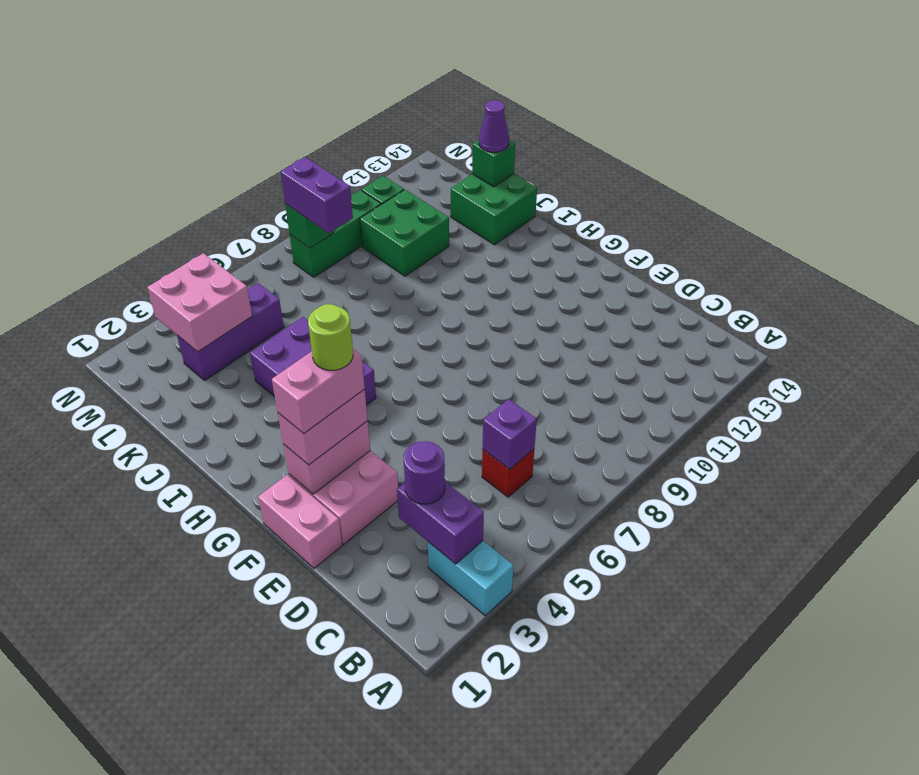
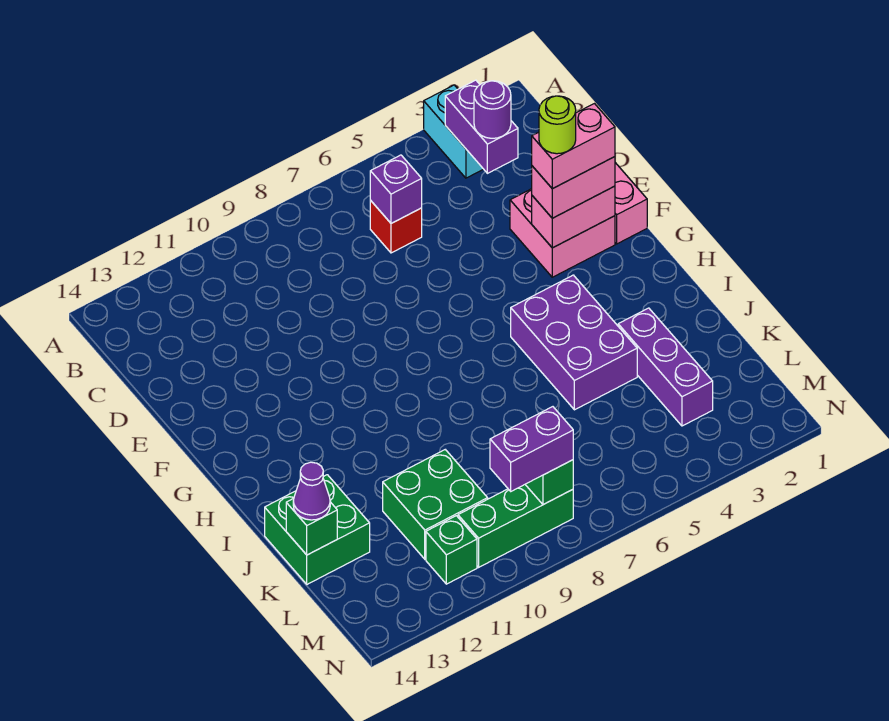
purple 1x3 brick [177,283,284,380] -> purple 1x3 brick turned to [618,308,713,426]
pink 2x2 brick [147,253,252,352] -> none
purple 1x2 brick [281,157,353,233] -> purple 1x2 brick turned to [490,407,573,491]

